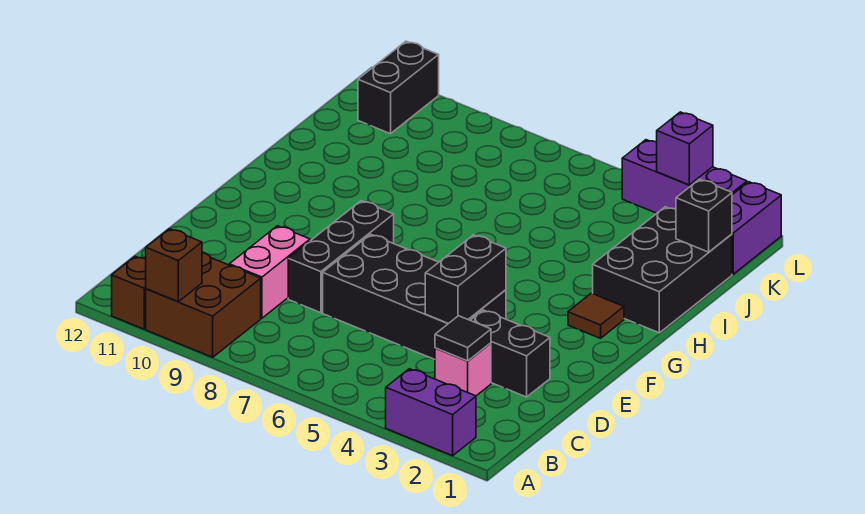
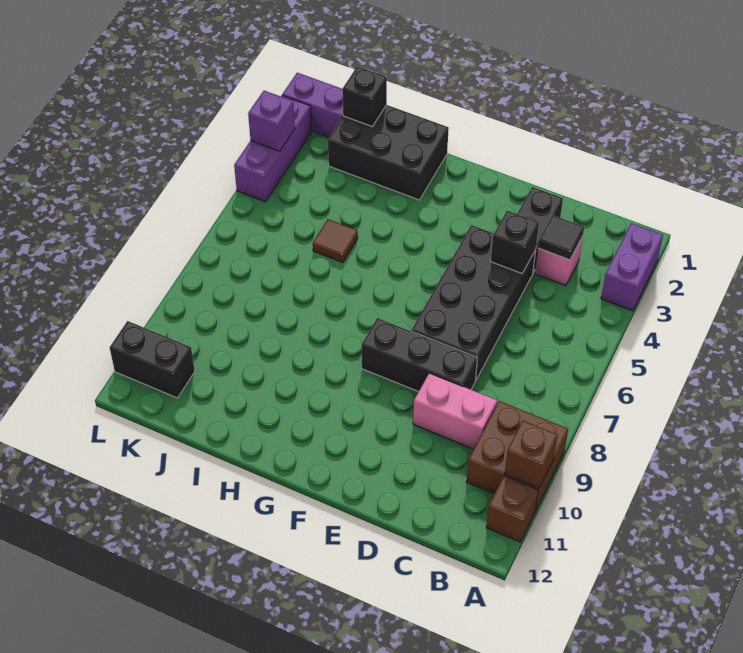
black 1x2 brick [425,235,506,324] -> black 1x1 brick [491,210,539,273]
brown 1x1 tile [568,293,624,338] -> brown 1x1 tile moved to [313,219,358,263]

